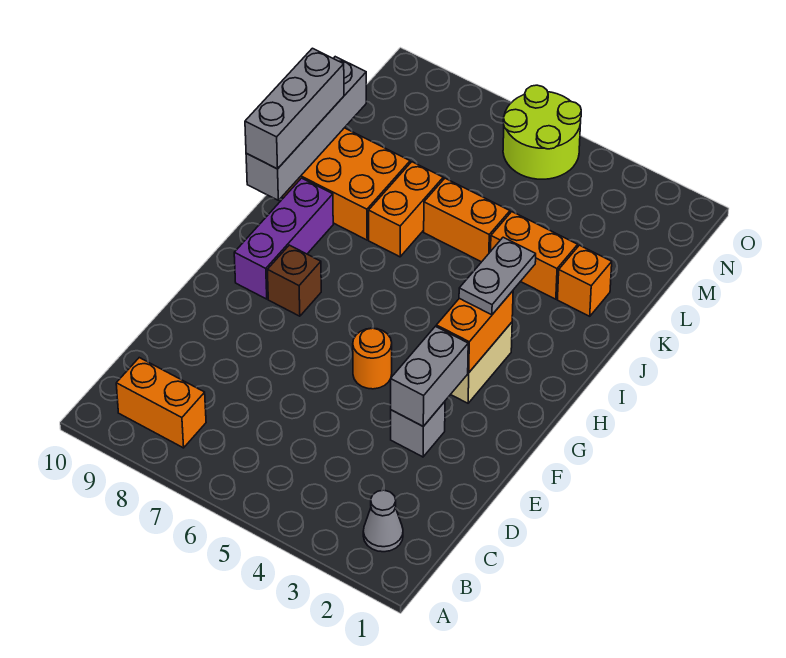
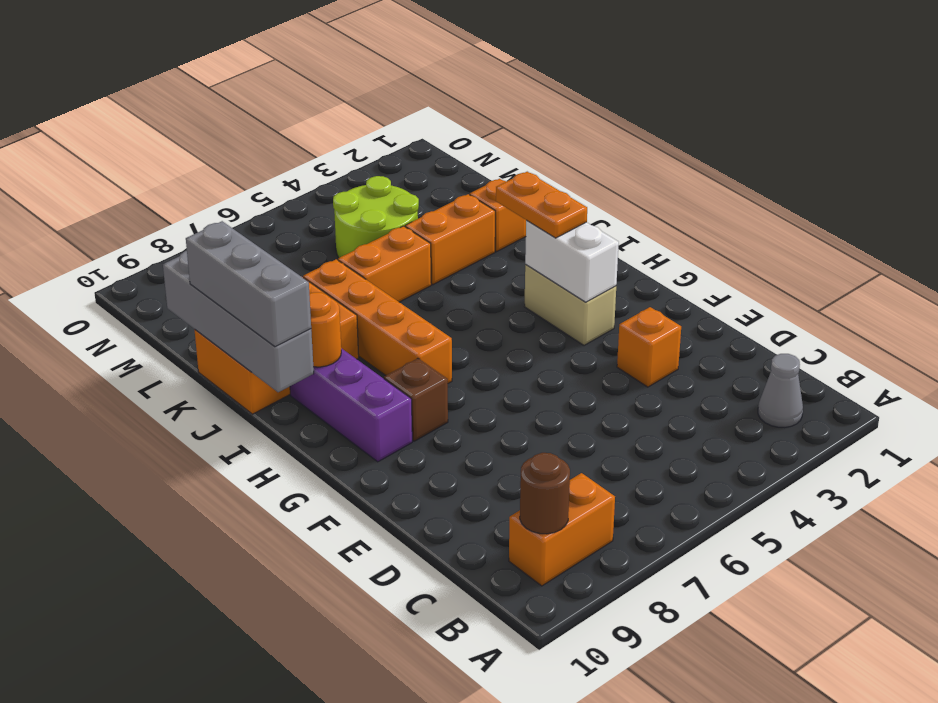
none -> brown 1x1 round brick [520,453,570,534]
grey 1x1 brick [391,402,445,457] -> orange 1x1 brick [617,307,681,387]
grey 1x2 brick [391,326,468,426] -> none
orange 1x1 round brick [353,328,392,389] -> orange 1x1 round brick moved to [309,292,341,367]
orange 1x2 brick [436,291,513,373] -> white 1x2 brick [525,220,619,302]
grey 1x2 plate [459,237,536,315] -> orange 1x2 plate [496,172,587,238]
orange 1x2 brick [369,162,443,257] -> orange 1x4 brick [303,259,452,383]
lime 2x2 round brick [503,85,581,179] -> lime 2x2 round brick moved to [333,176,419,258]

